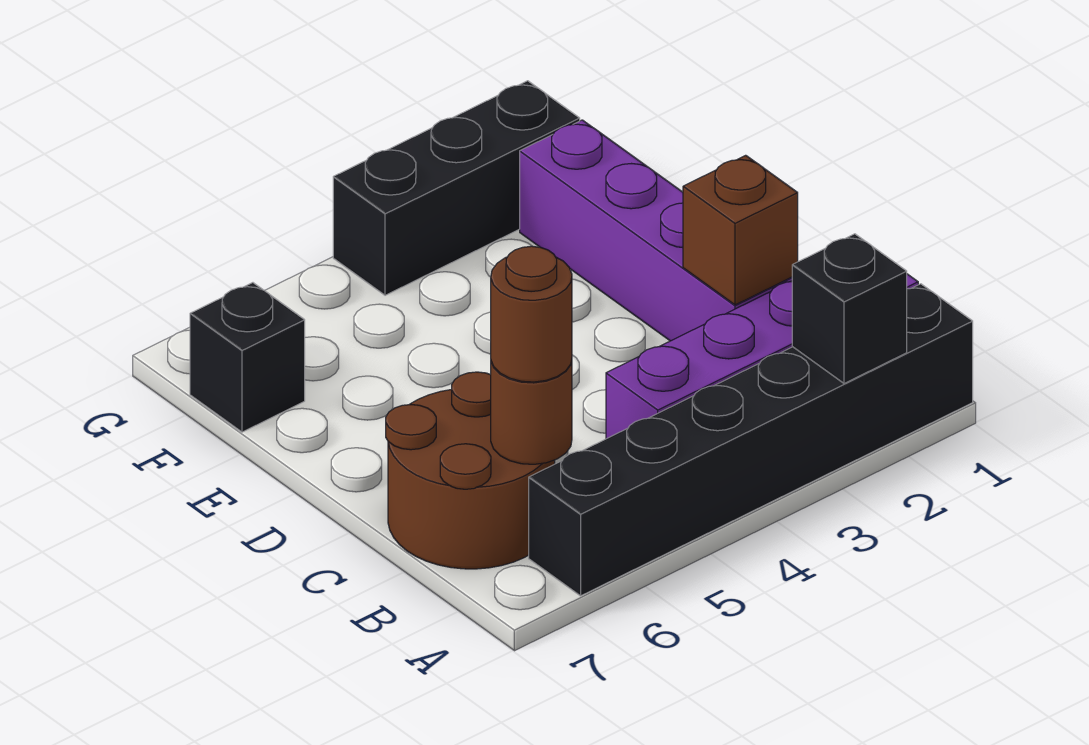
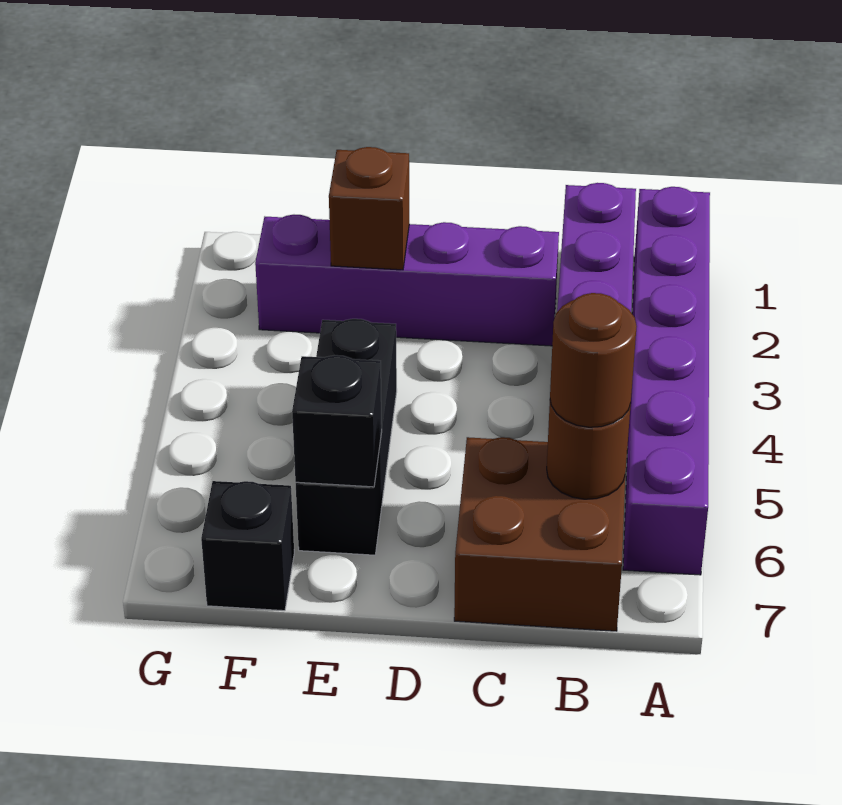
black 1x6 brick [529,284,973,596] -> purple 1x6 brick [623,187,710,575]
black 1x1 brick [792,234,907,383] -> black 1x1 brick moved to [292,355,382,487]
brown 2x2 round brick [386,372,555,569] -> brown 2x2 brick [454,437,625,631]
brown 1x1 brick [683,155,798,305] -> brown 1x1 brick moved to [329,147,409,270]
black 1x3 brick [333,81,580,295] -> black 1x3 brick moved to [296,319,397,555]

